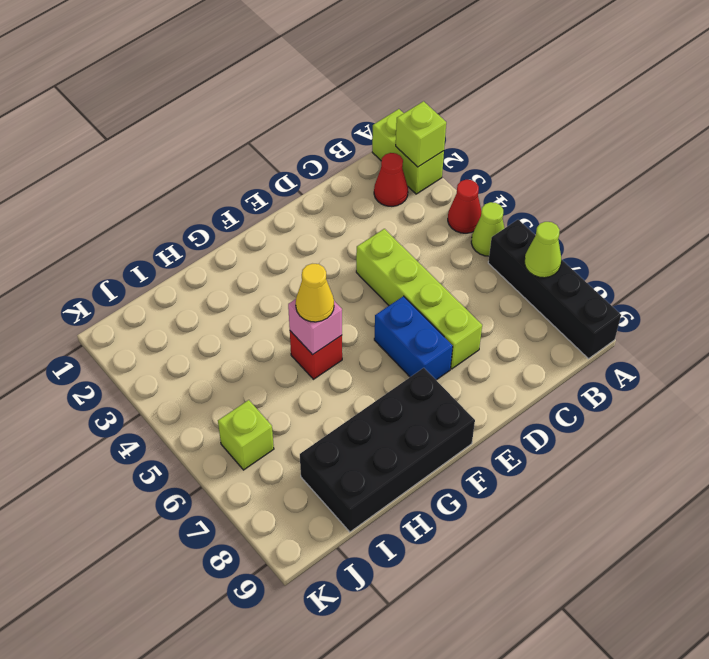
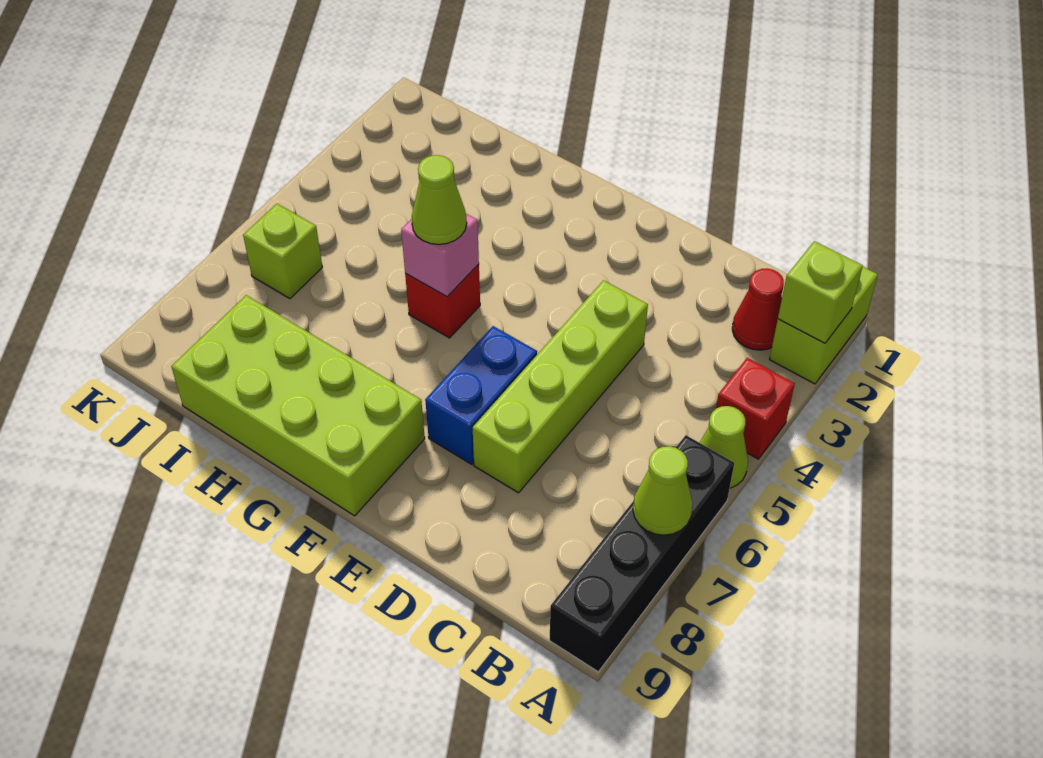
red 1x1 cone [448,180,481,233] -> red 1x1 brick [716,358,795,459]
black 2x4 brick [300,368,475,532] -> lime 2x4 brick [171,295,425,516]
yellow 1x1 cone [296,264,334,322] -> lime 1x1 cone [412,155,467,244]

